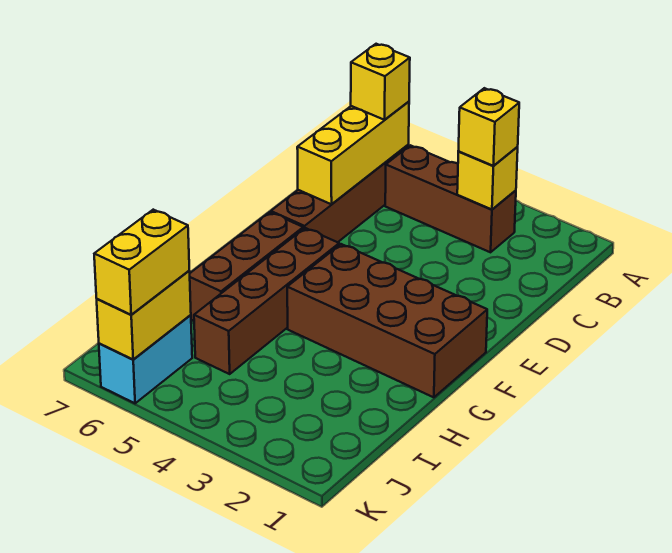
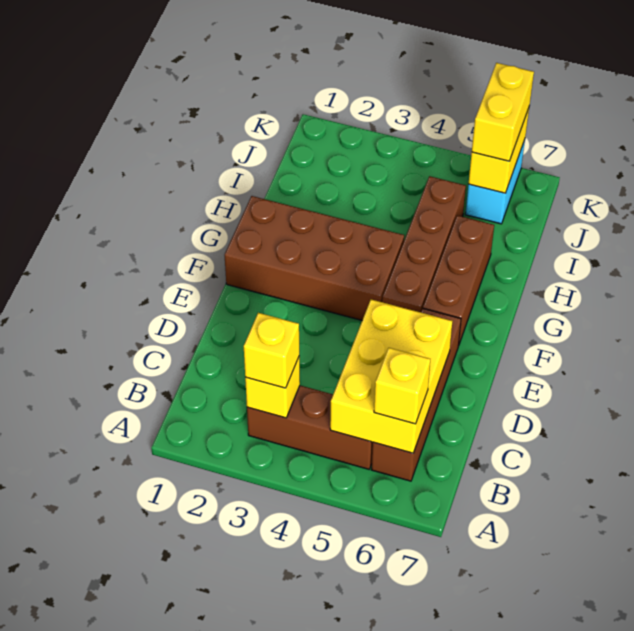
yellow 1x3 brick [297,102,409,204] -> yellow 2x3 brick [330,300,452,453]

